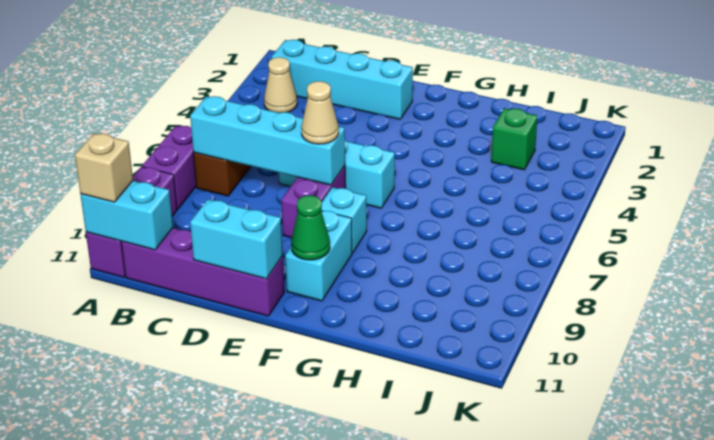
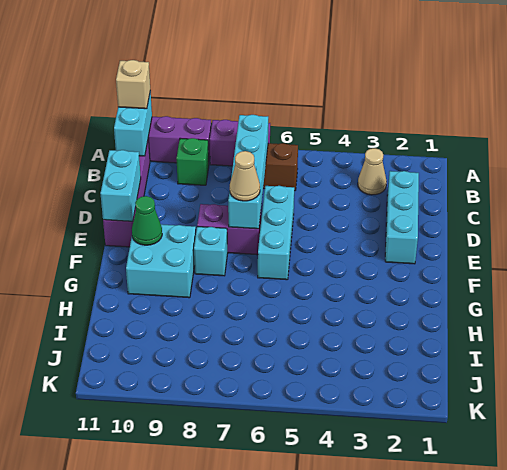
cyan 1x4 brick [272,40,413,119] -> cyan 1x3 brick [385,171,419,264]
cyan 1x2 brick [285,211,352,301] -> cyan 2x2 brick [126,224,196,298]
green 1x1 brick [491,108,537,170] -> green 1x1 brick moved to [176,138,209,185]

